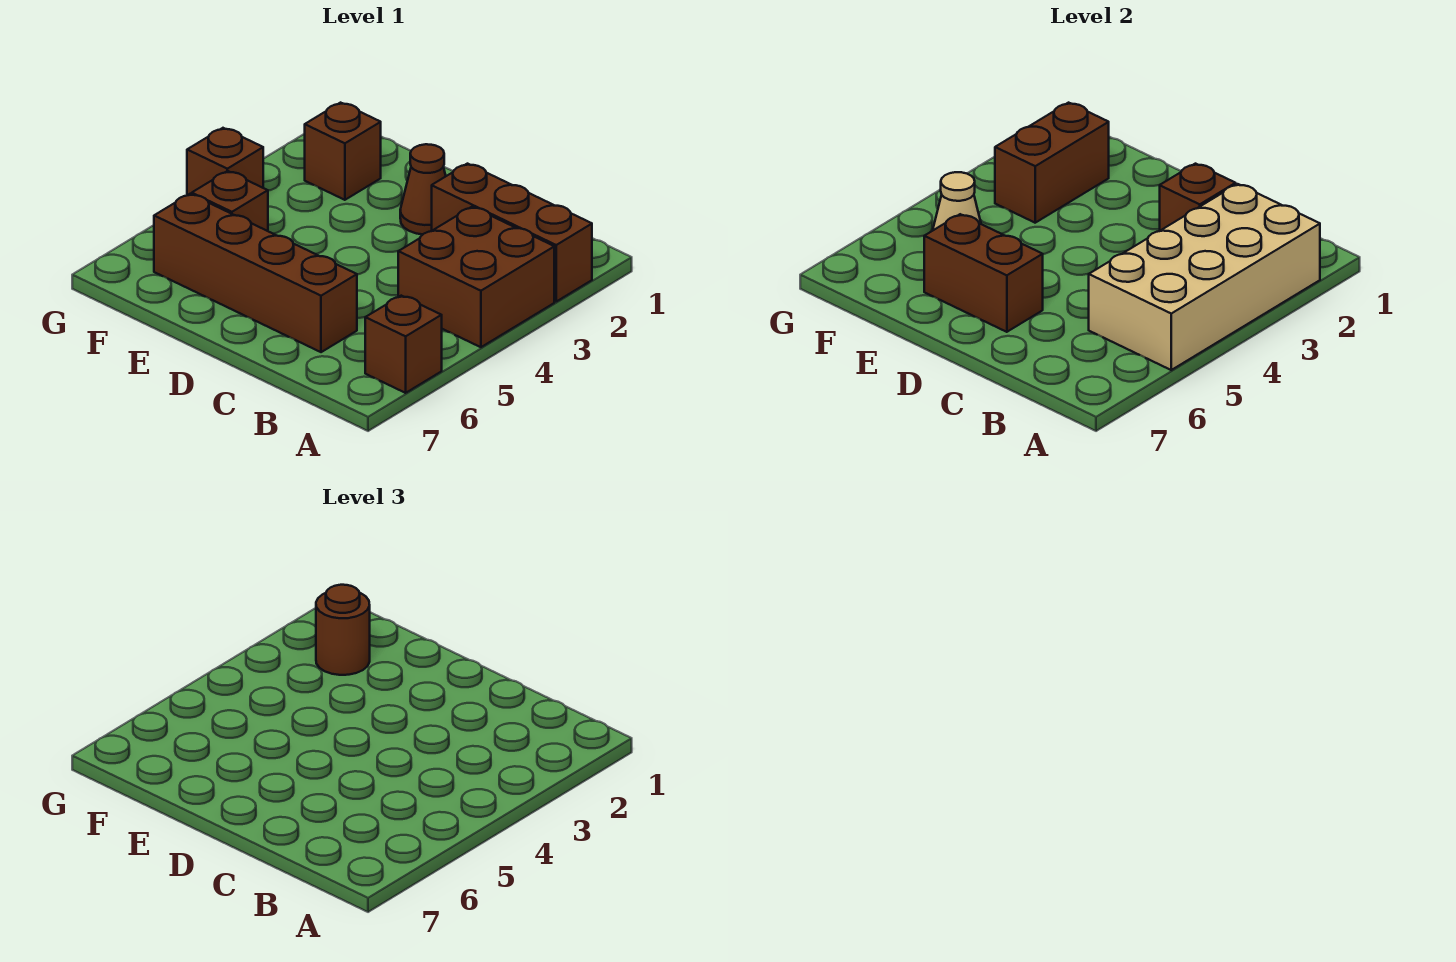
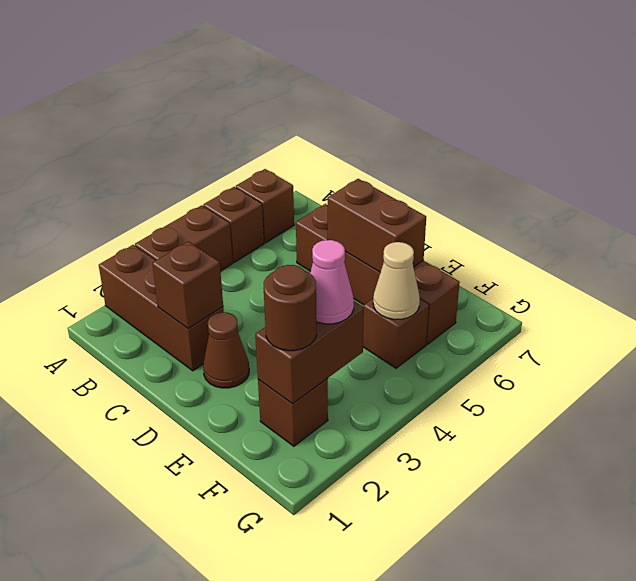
tan 2x4 brick [1089,184,1320,370] -> none
brown 2x2 brick [398,207,554,347] -> brown 1x2 brick [135,205,233,271]
none -> pink 1x1 cone [310,240,354,324]
brown 1x1 brick [187,128,263,195] -> brown 1x1 brick moved to [203,187,264,262]

